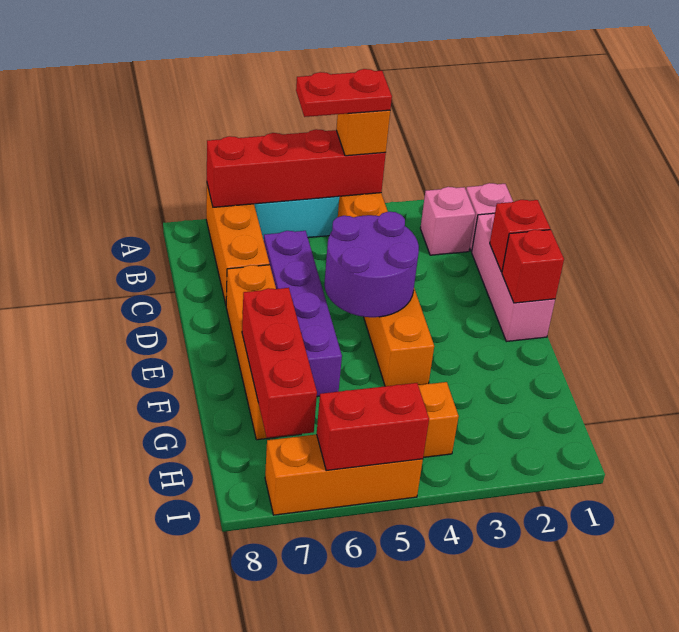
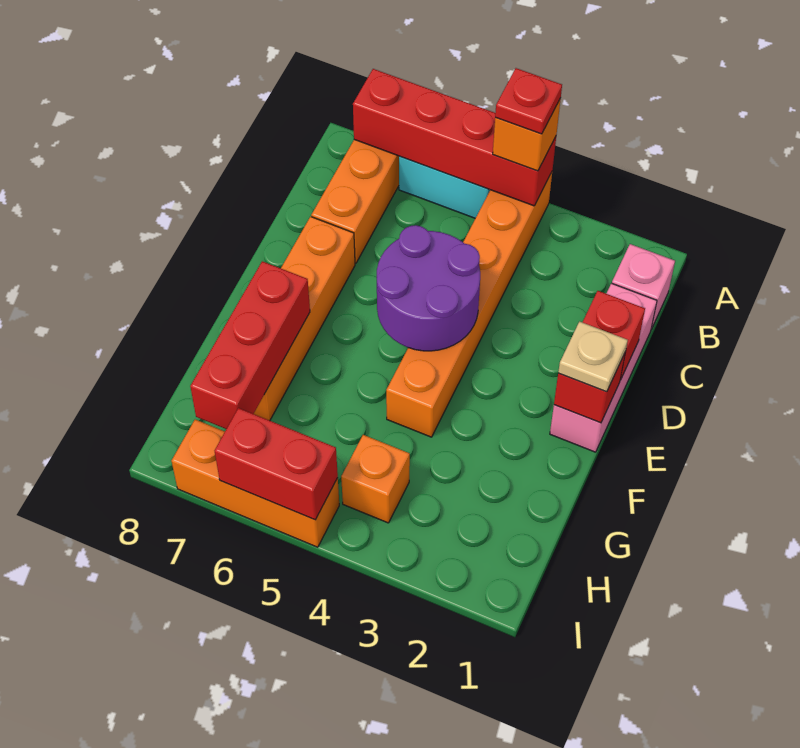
red 1x2 plate [296,69,392,117] -> red 1x1 plate [495,68,562,134]
pink 1x1 brick [420,187,475,255] -> none
purple 1x4 brick [264,231,342,397] -> none
none -> tan 1x1 plate [558,322,628,392]

